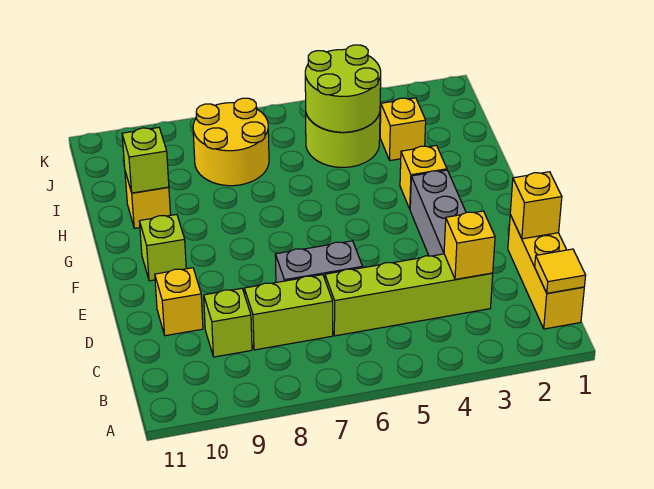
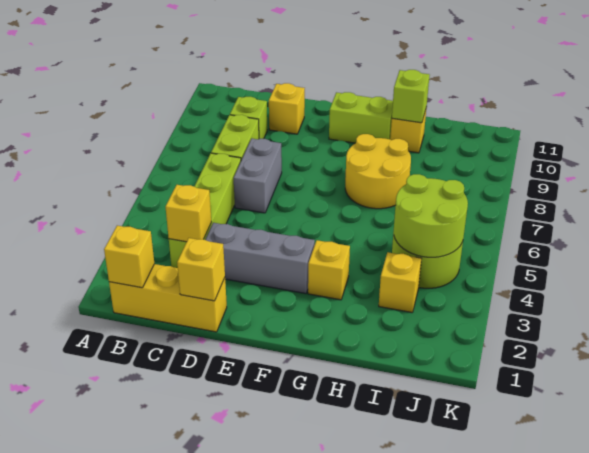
yellow 1x1 tile [535,249,586,293] -> yellow 1x1 brick [104,226,154,288]
lime 1x1 brick [140,214,186,281] -> lime 1x2 brick [329,92,393,143]
yellow 2x2 round brick [193,98,269,186] -> yellow 2x2 round brick moved to [345,134,411,209]

